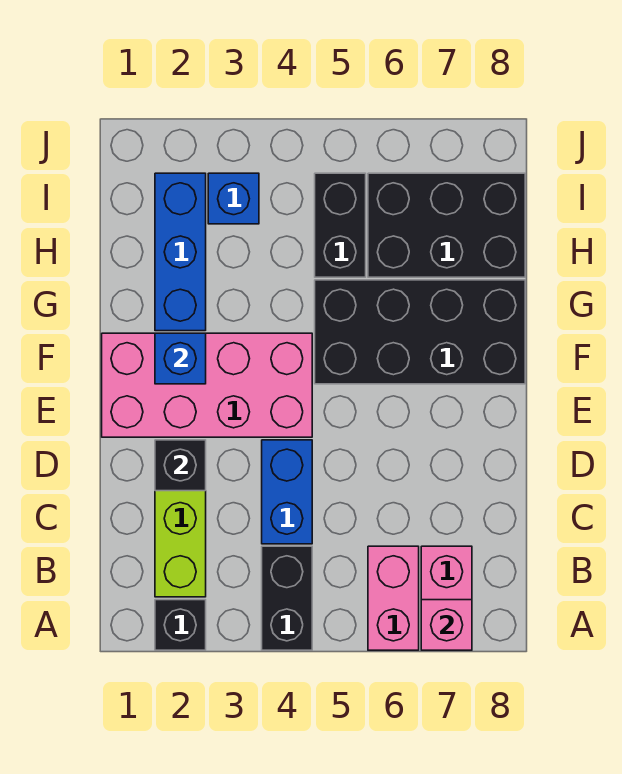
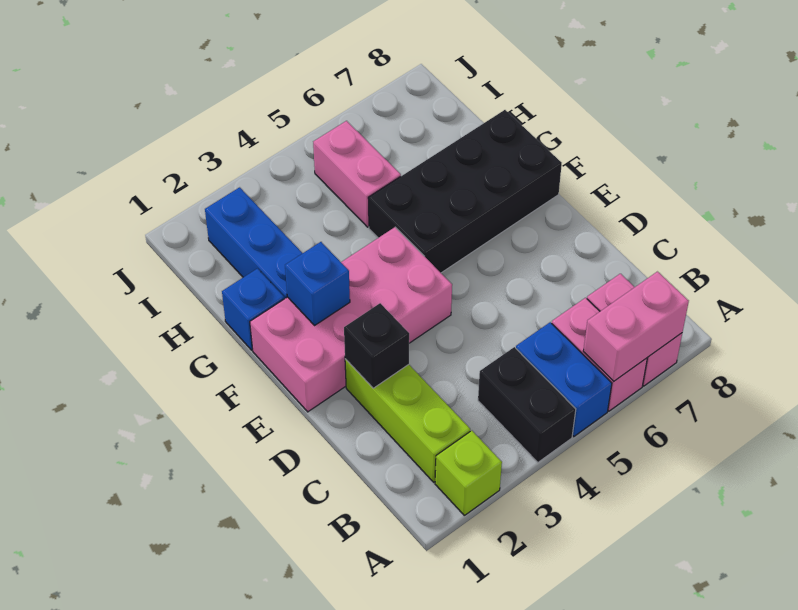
black 1x1 brick [155,600,206,650] -> lime 1x1 brick [435,431,502,515]
pink 1x1 brick [421,600,472,650] -> pink 1x2 brick [583,272,689,381]
blue 1x2 brick [262,440,312,544] -> blue 1x2 brick moved to [516,322,612,436]
black 1x2 brick [315,173,366,277] -> pink 1x2 brick [313,121,401,227]
black 2x3 brick [368,173,525,277] -> none
blue 1x1 brick [208,173,259,224] -> blue 1x1 brick moved to [222,269,284,350]

